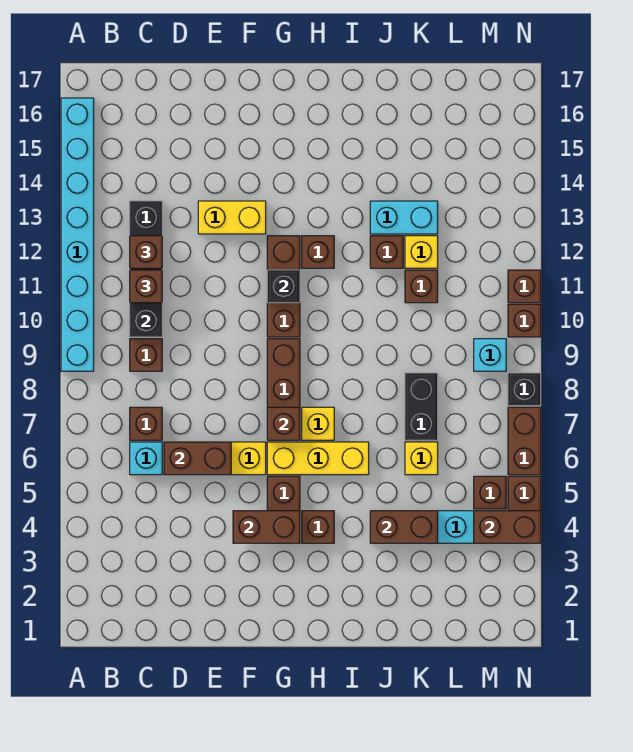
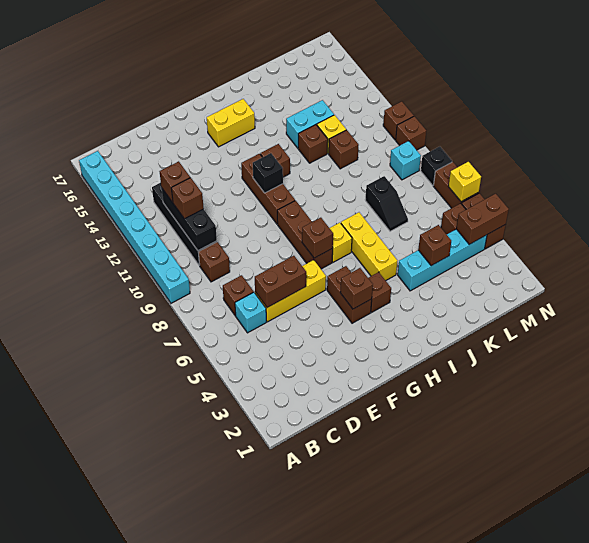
yellow 1x2 brick [198,201,266,234] -> yellow 1x2 brick moved to [207,99,255,147]
brown 1x2 brick [233,511,300,543] -> brown 1x1 brick [340,268,373,309]
yellow 1x3 brick [267,442,369,475] -> yellow 1x3 brick turned to [341,212,397,281]
brown 1x2 brick [370,511,438,543] -> brown 1x1 brick [418,225,451,266]
yellow 1x1 brick [405,442,438,475] -> yellow 1x1 brick moved to [448,162,481,202]
black 1x2 brick [405,373,438,440] -> black 1x2 slope [365,176,408,231]

